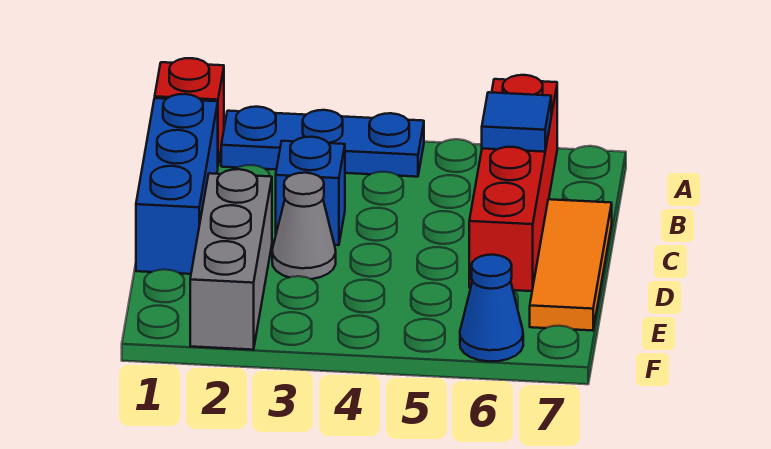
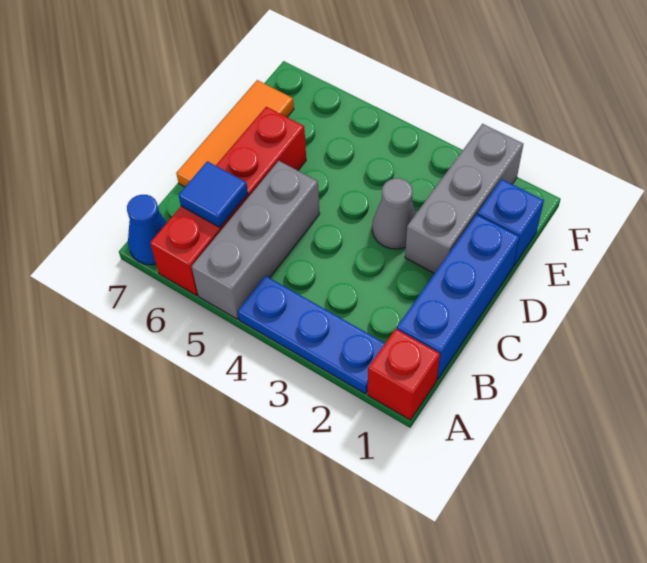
none -> grey 1x3 brick [192,161,320,319]
blue 1x1 brick [276,137,345,245] -> blue 1x1 brick moved to [477,179,544,266]
blue 1x1 cone [460,255,523,362] -> blue 1x1 cone moved to [127,195,167,265]

